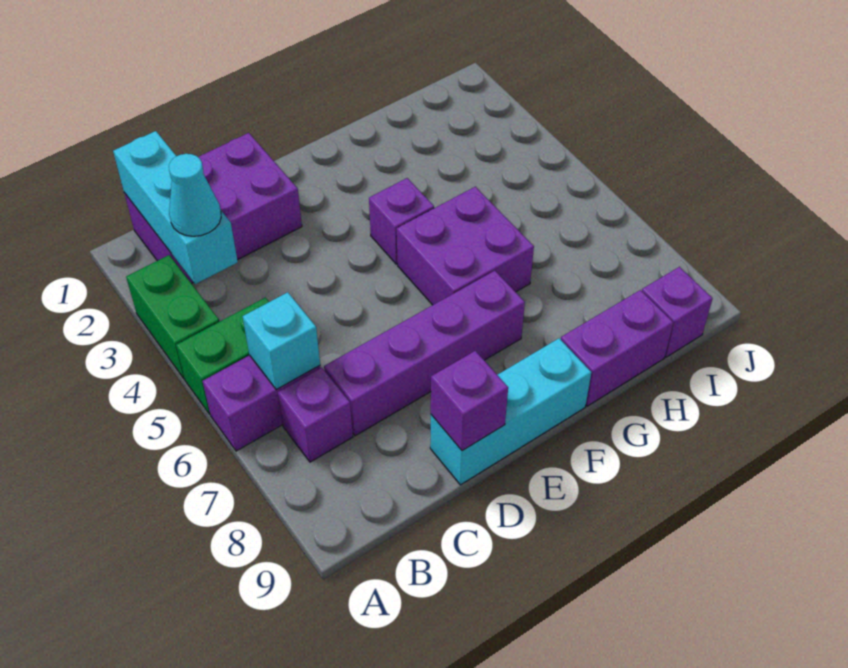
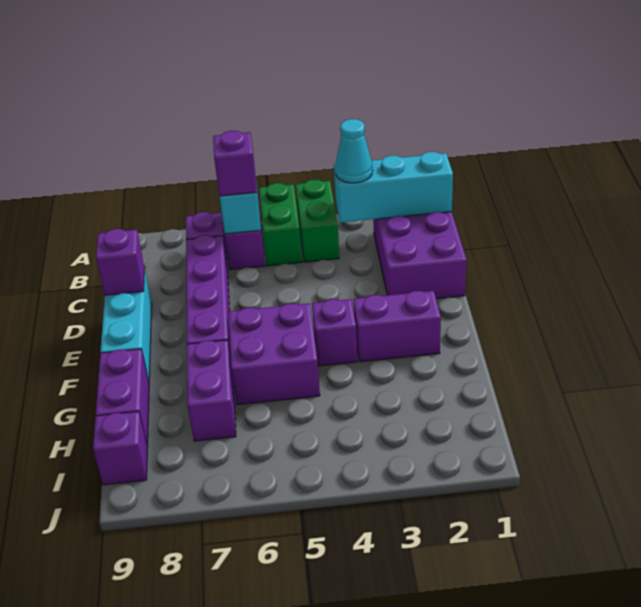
green 1x2 brick [126,255,219,379] -> green 1x2 brick turned to [295,180,339,262]
none -> purple 1x1 brick [213,131,257,196]
none -> purple 1x2 brick [353,291,441,362]
none -> purple 1x2 brick [187,340,236,441]

